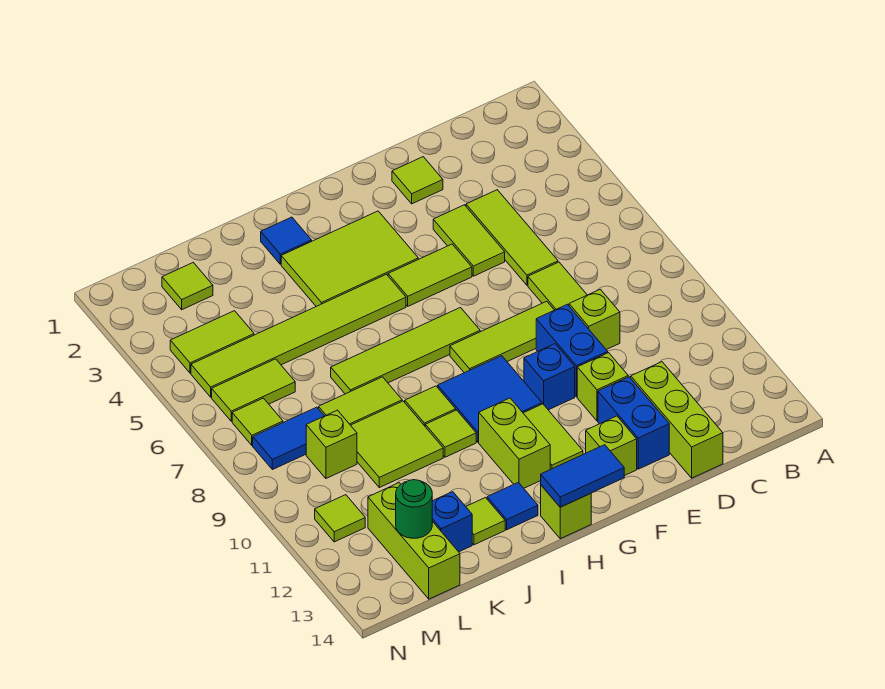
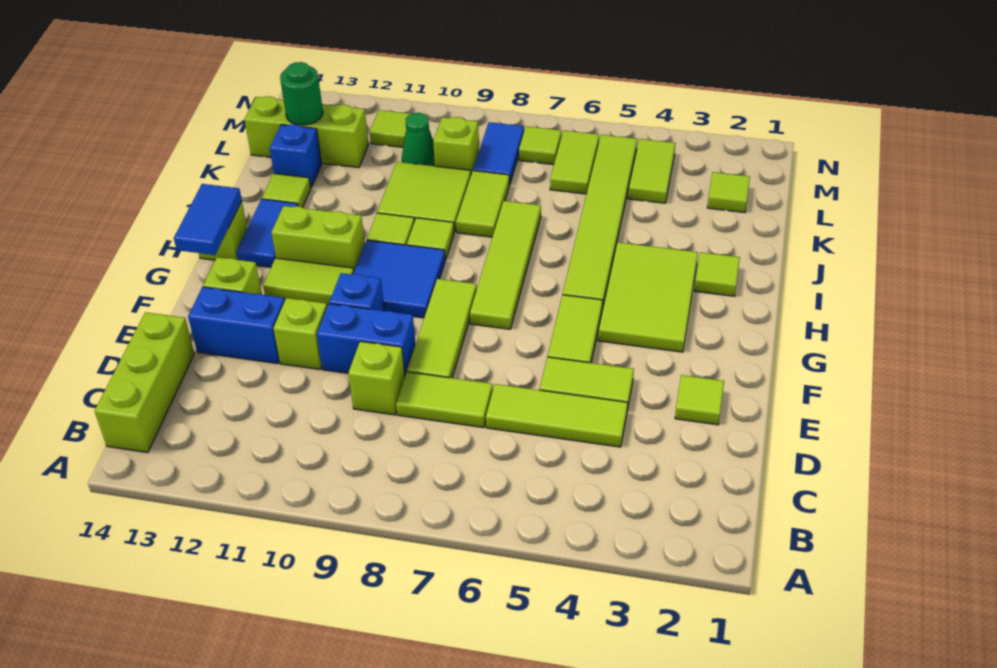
lime 1x3 brick [631,362,723,478] -> lime 1x3 brick turned to [95,312,194,453]
blue 1x1 tile [261,217,312,264] -> lime 1x1 tile [695,252,740,296]
blue 1x1 tile [487,482,538,530] -> blue 1x2 tile [236,199,298,267]
none -> green 1x1 cone [402,113,435,166]

